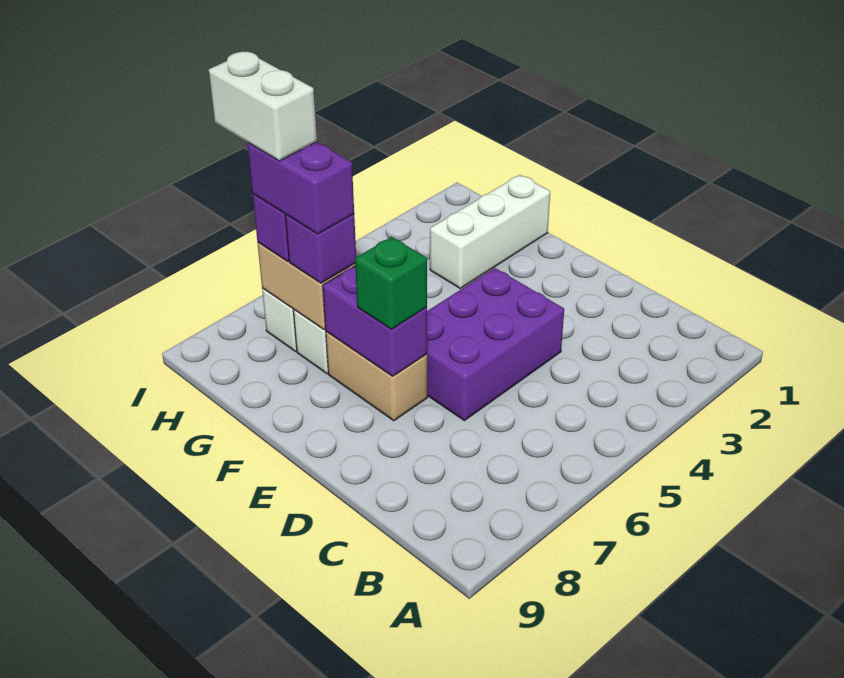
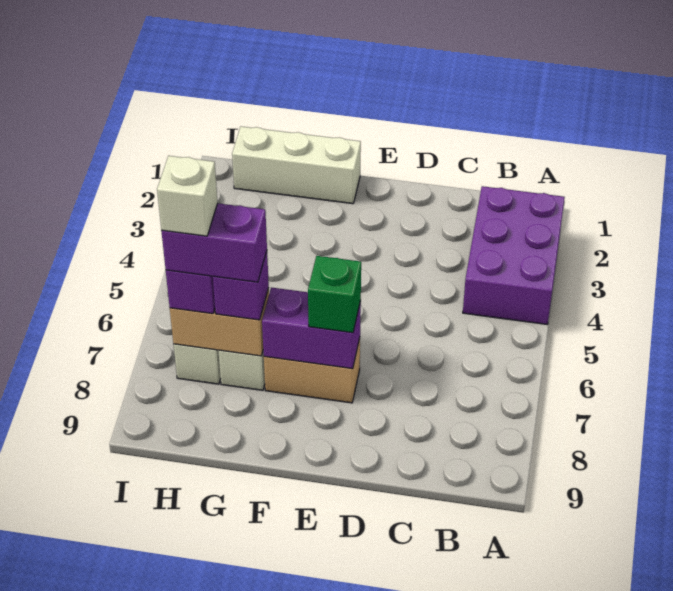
purple 2x3 brick [427,268,564,420] -> purple 2x3 brick moved to [463,186,565,324]
white 1x3 brick [430,175,550,288] -> white 1x3 brick turned to [232,126,361,204]
white 1x2 brick [209,52,317,161] -> white 1x1 brick [157,156,218,236]

